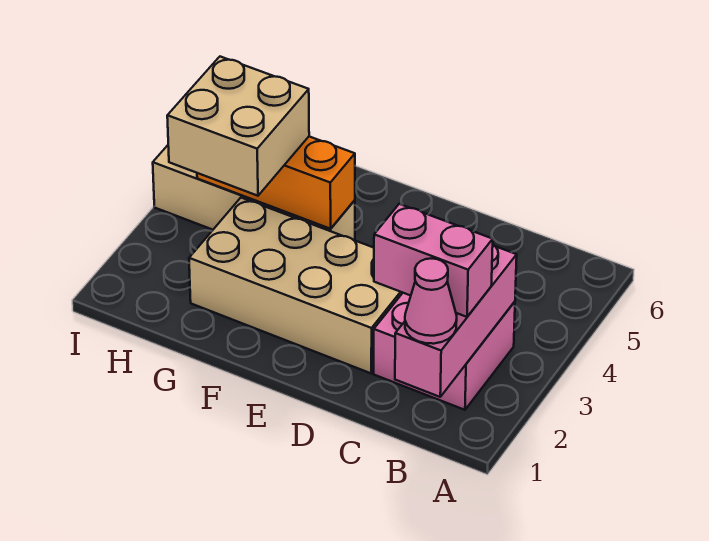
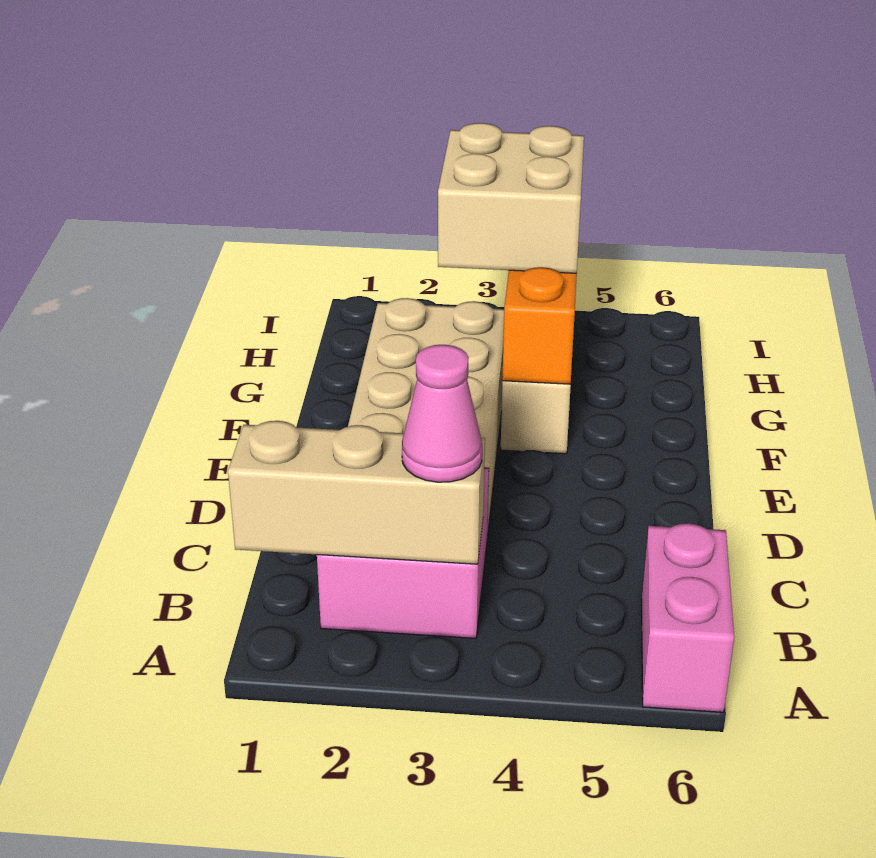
pink 1x3 brick [395,245,517,397] -> tan 1x3 brick [228,421,485,564]
pink 1x1 cone [405,259,457,344] -> pink 1x1 cone moved to [402,345,482,482]
pink 1x2 brick [374,204,493,317] -> pink 1x2 brick moved to [642,523,734,712]

